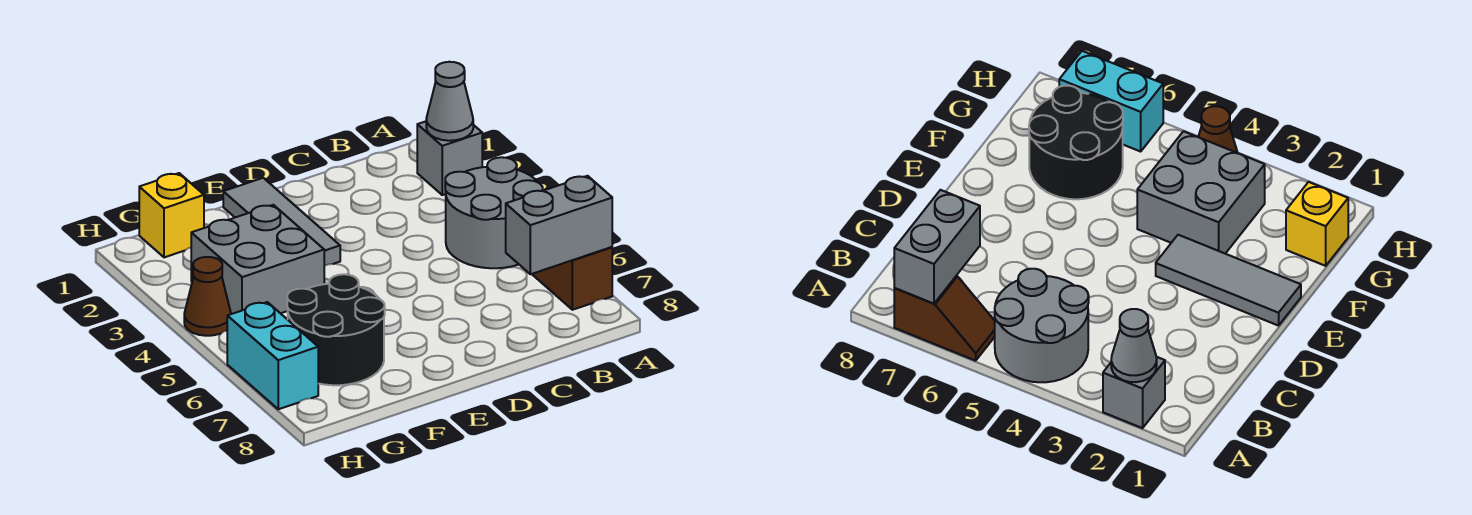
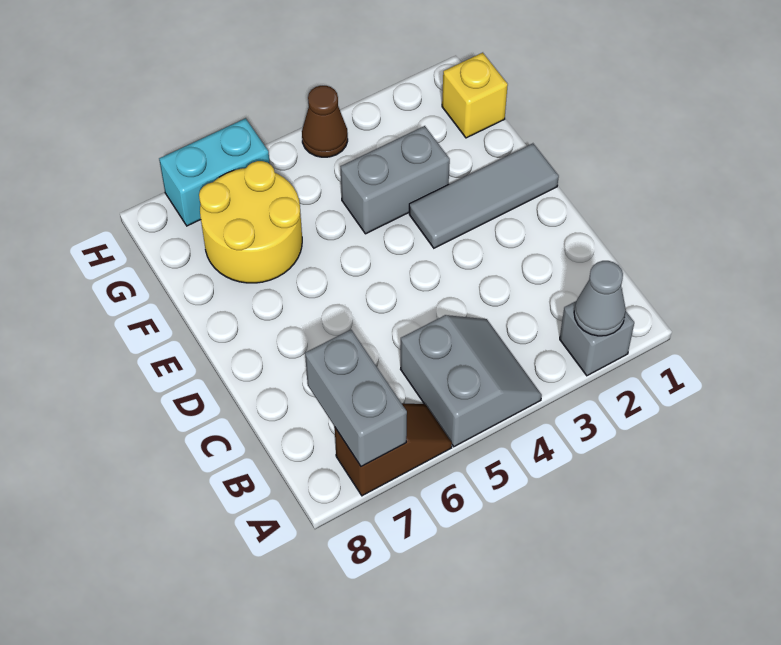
grey 2x2 round brick [445,157,543,268] -> grey 2x2 slope [401,315,542,447]
grey 2x2 brick [191,205,324,314] -> grey 1x2 brick [340,126,450,234]
black 2x2 round brick [287,274,385,385] -> yellow 2x2 round brick [199,161,302,283]

